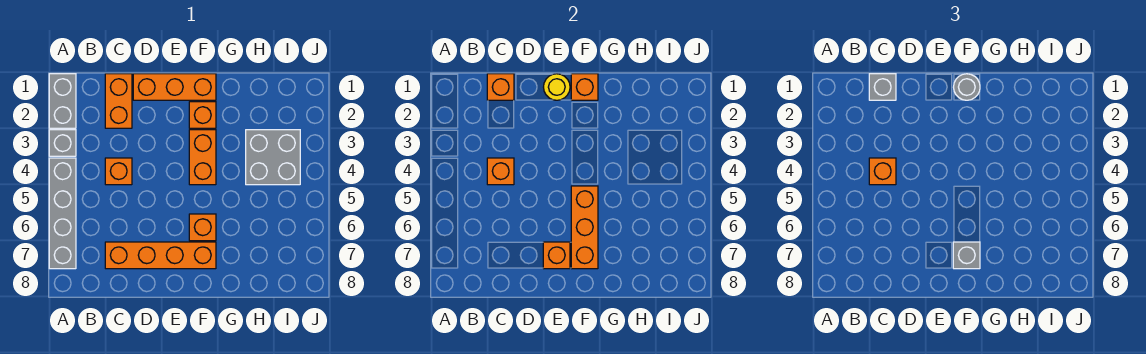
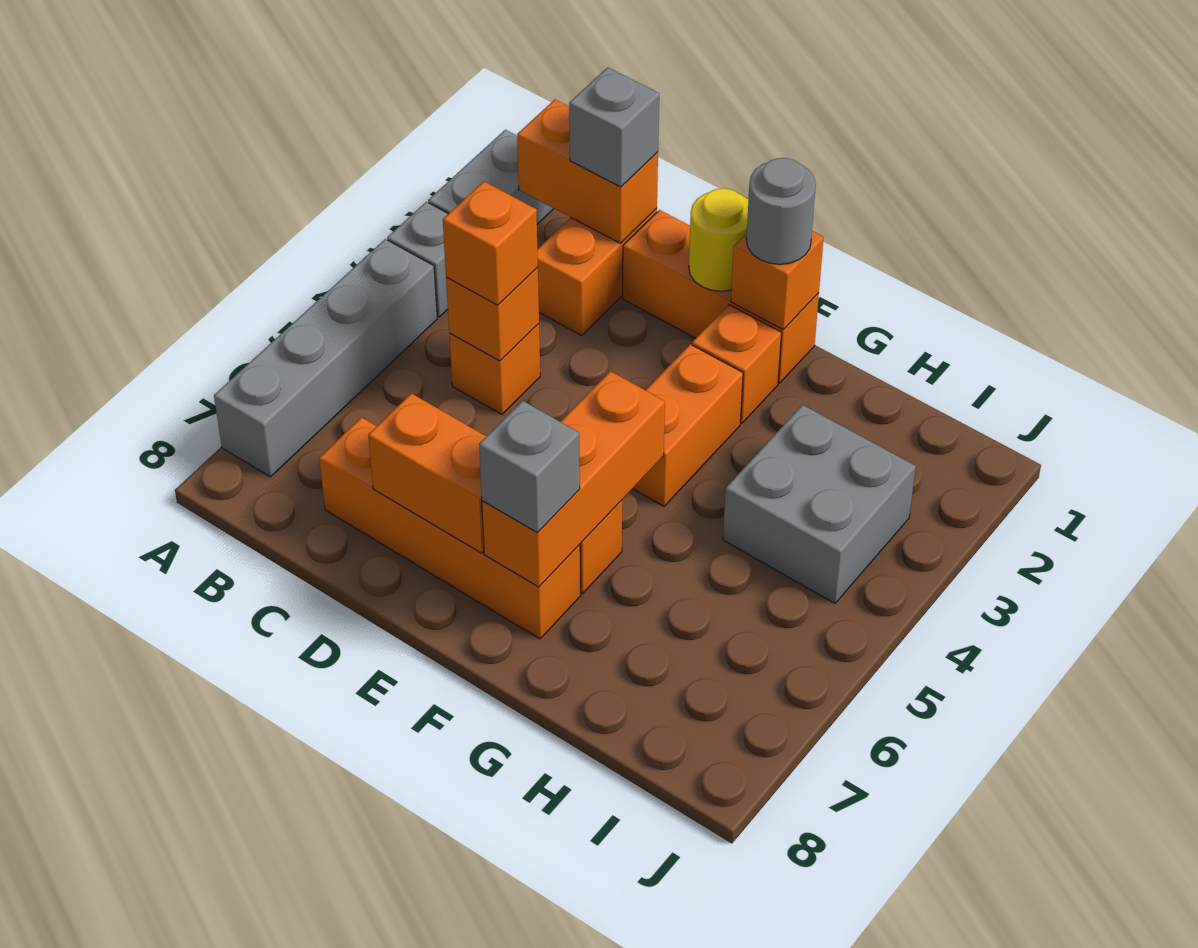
orange 1x1 brick [487,74,514,100] -> orange 1x2 brick [517,100,658,243]
orange 1x1 brick [543,242,570,269] -> orange 1x2 brick [368,393,486,553]

